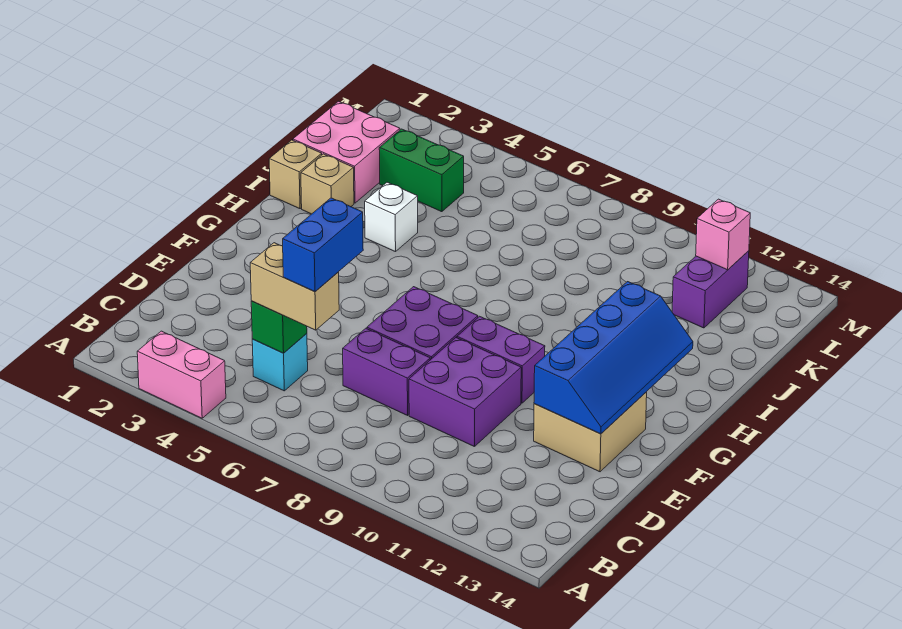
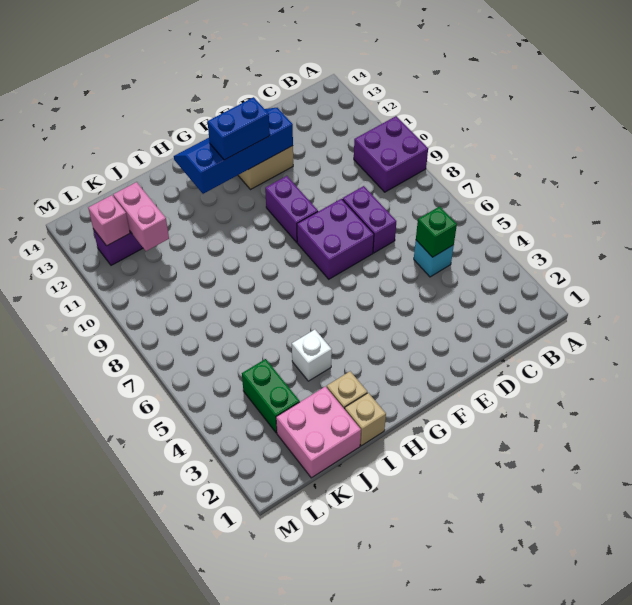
pink 1x2 brick [137,331,226,418] -> pink 1x2 brick moved to [113,182,169,251]
tan 1x2 brick [250,243,339,330] -> none
blue 1x2 brick [283,198,363,291] -> blue 1x2 brick moved to [207,97,270,160]
purple 2x2 brick [409,338,521,447] -> purple 2x2 brick moved to [354,116,428,192]

